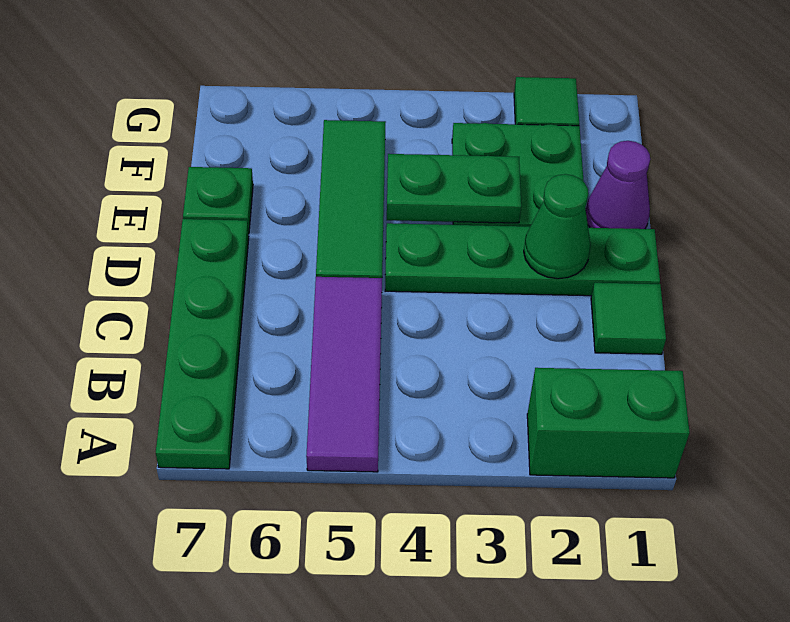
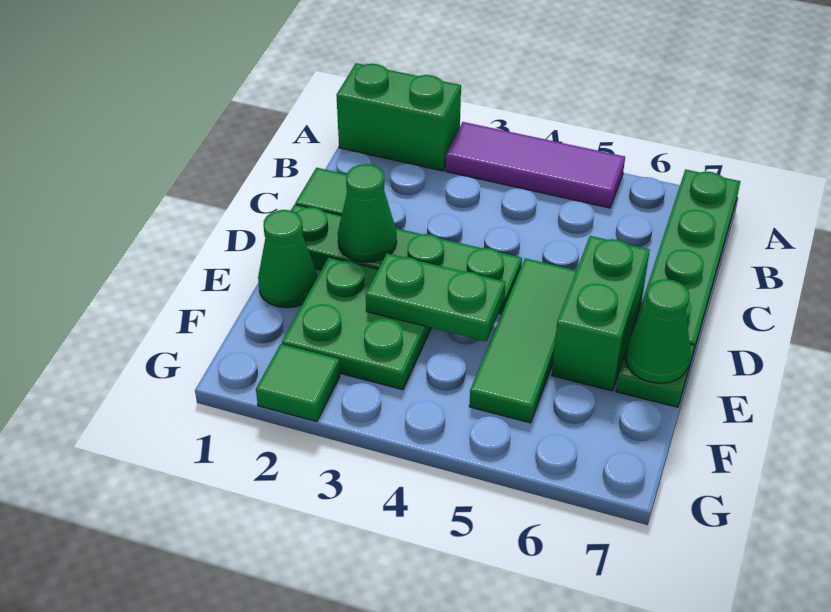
purple 1x3 tile [306,277,382,472] -> purple 1x3 tile turned to [446,122,625,208]
none -> green 1x2 brick [552,236,650,391]
purple 1x1 cone [586,141,650,229] -> green 1x1 cone [258,210,317,308]
none -> green 1x1 cone [625,279,690,383]

